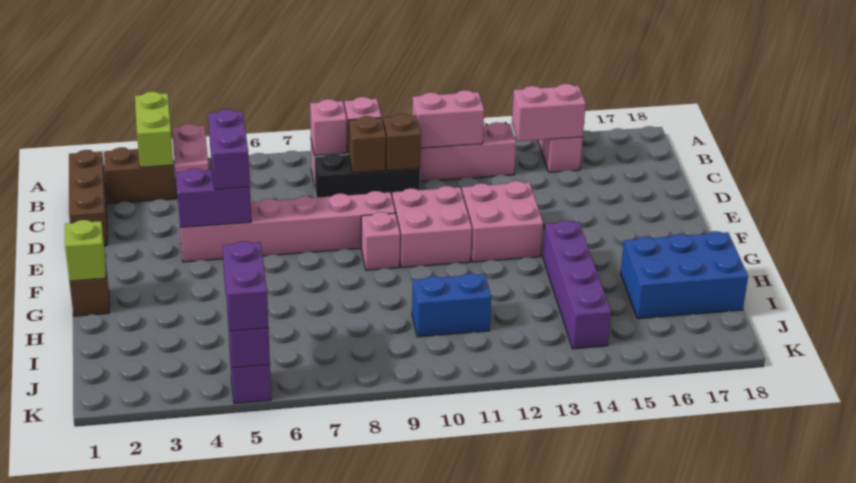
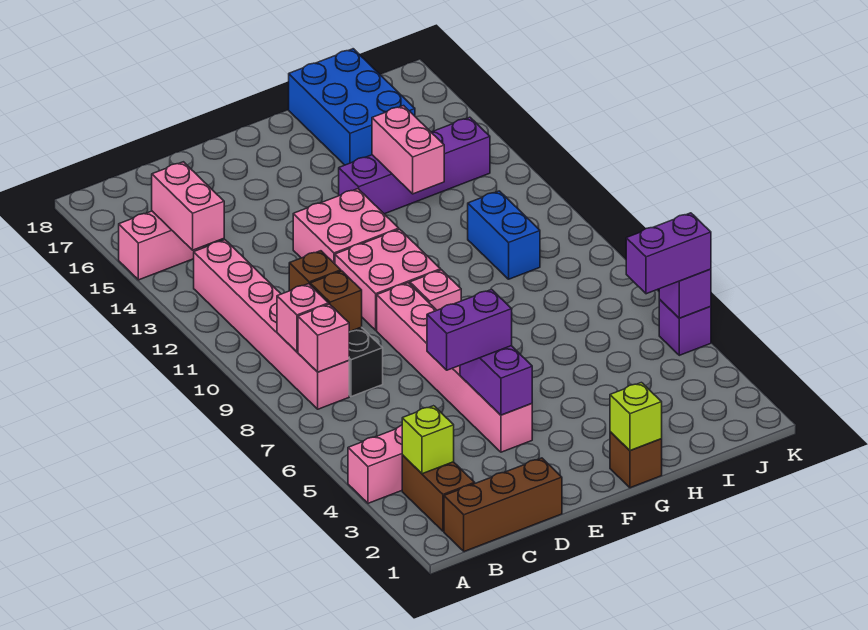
lime 1x2 brick [135,92,173,167] -> lime 1x1 brick [402,406,454,474]
pink 1x2 brick [412,90,484,148] -> pink 1x2 brick moved to [372,106,444,194]

